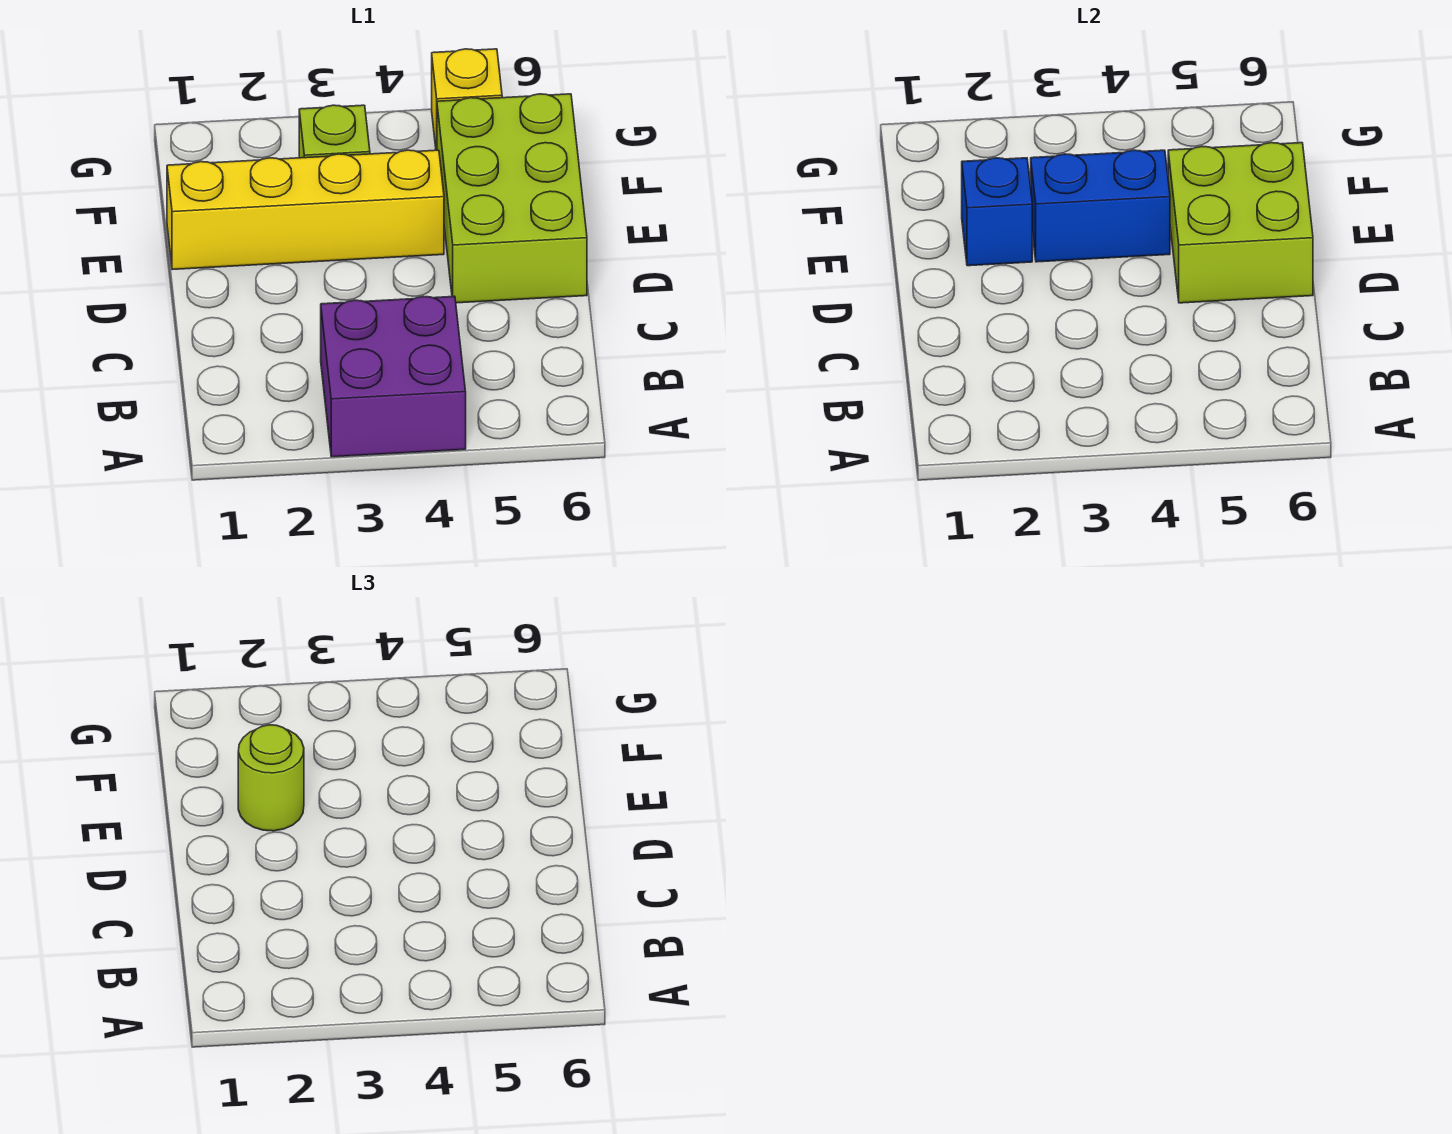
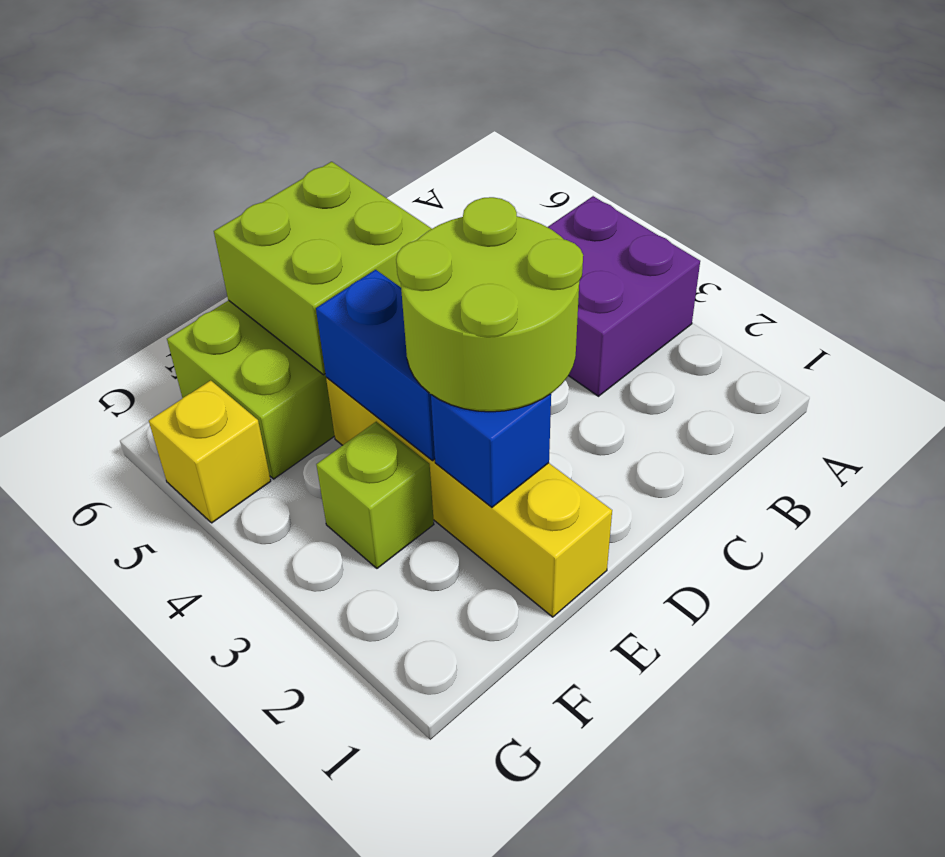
lime 1x1 round brick [238,725,304,831] -> lime 2x2 round brick [396,197,583,412]

